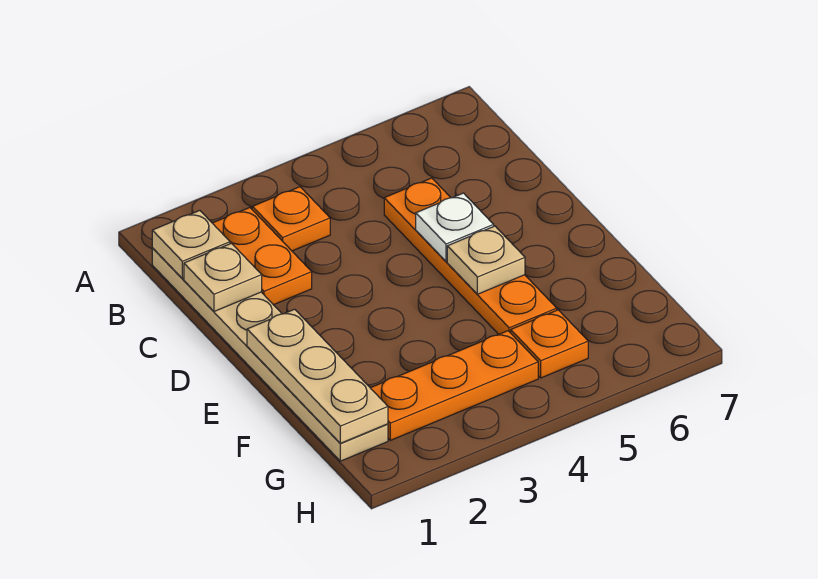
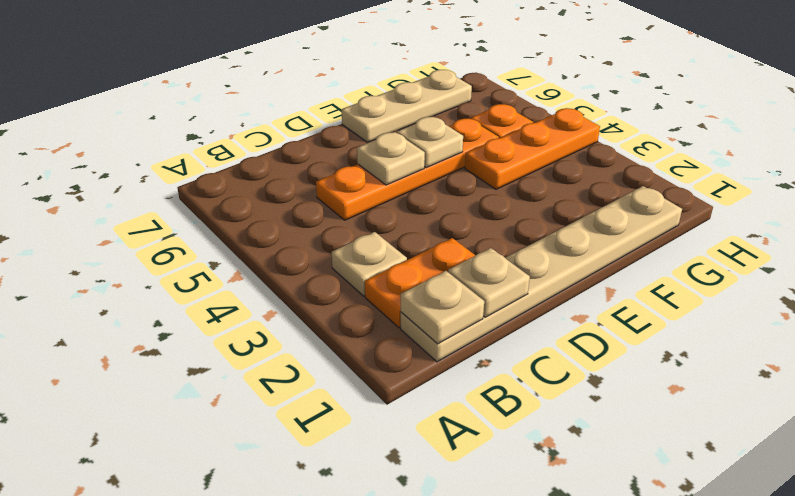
orange 1x1 plate [252,187,330,251] -> tan 1x1 plate [332,232,407,296]
white 1x1 plate [416,193,494,261] -> tan 1x1 plate [357,132,425,185]
tan 1x3 plate [247,309,388,443] -> tan 1x3 plate moved to [341,70,472,142]
orange 1x3 plate [371,331,538,440] -> orange 1x3 plate turned to [465,108,600,189]

